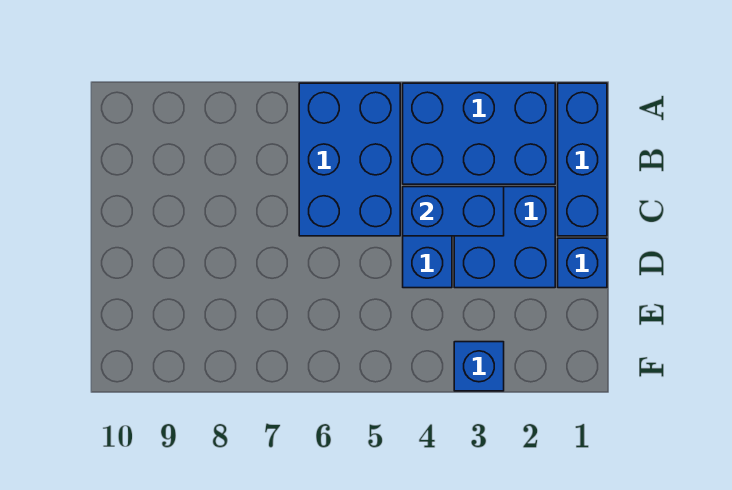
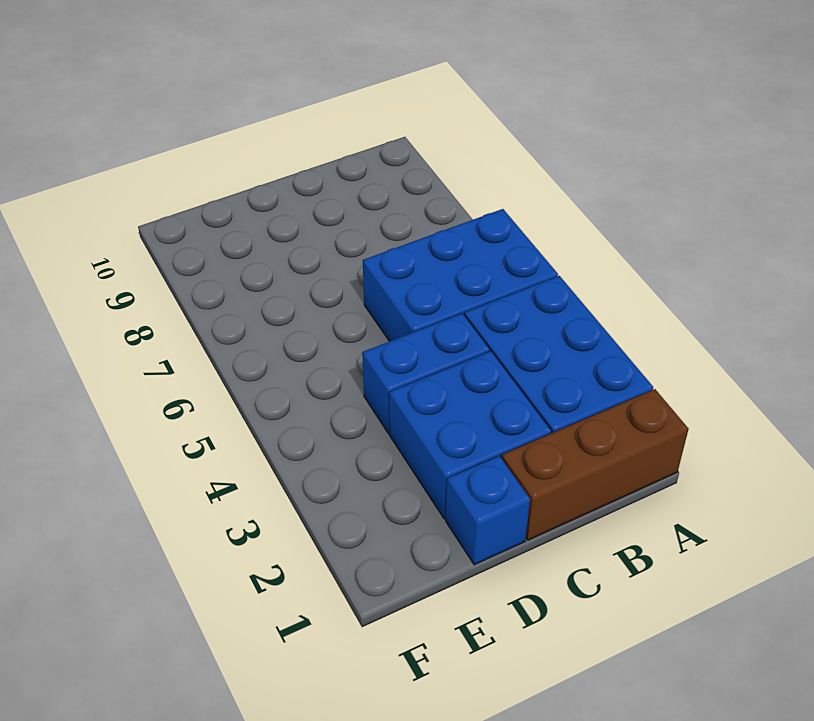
blue 1x3 brick [558,83,607,236] -> brown 1x3 brick [502,389,689,540]
blue 1x2 brick [403,187,504,236] -> none
blue 1x1 brick [454,342,504,391] -> none

